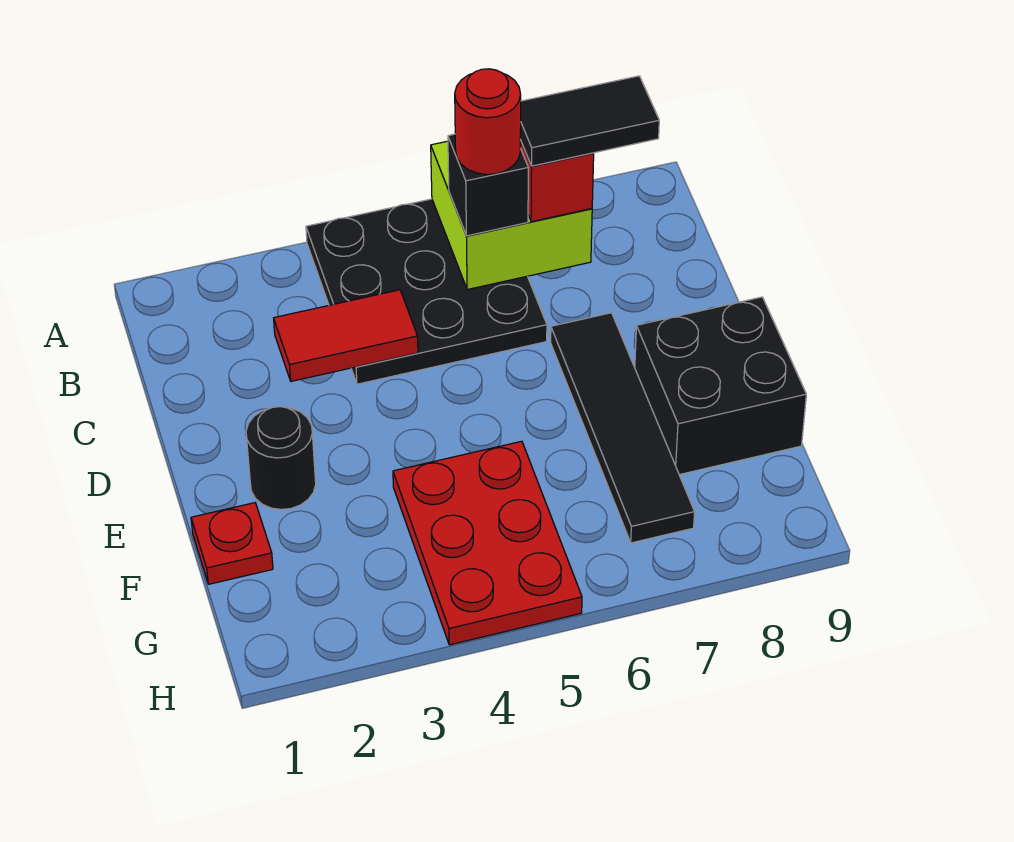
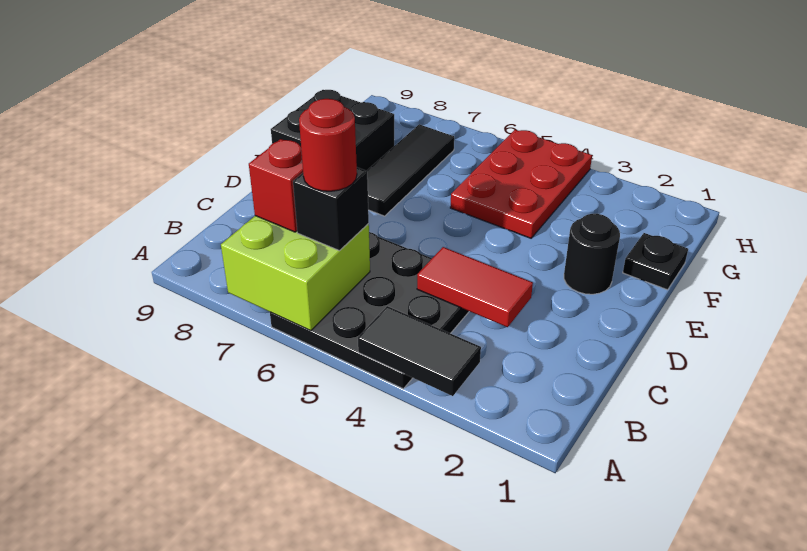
black 1x2 tile [520,76,659,166] -> black 1x2 tile moved to [358,306,481,396]
black 1x4 tile [551,313,695,543] -> black 1x3 tile [367,124,454,216]
red 1x1 plate [191,503,273,584] -> black 1x1 plate [623,233,688,290]

